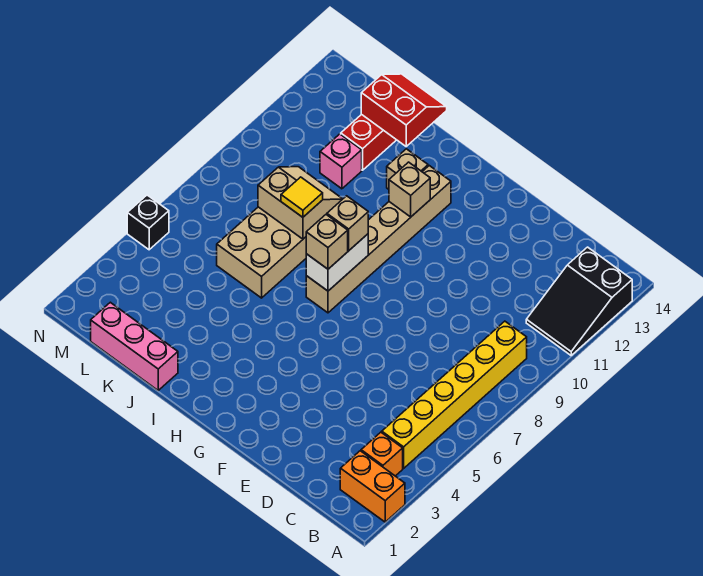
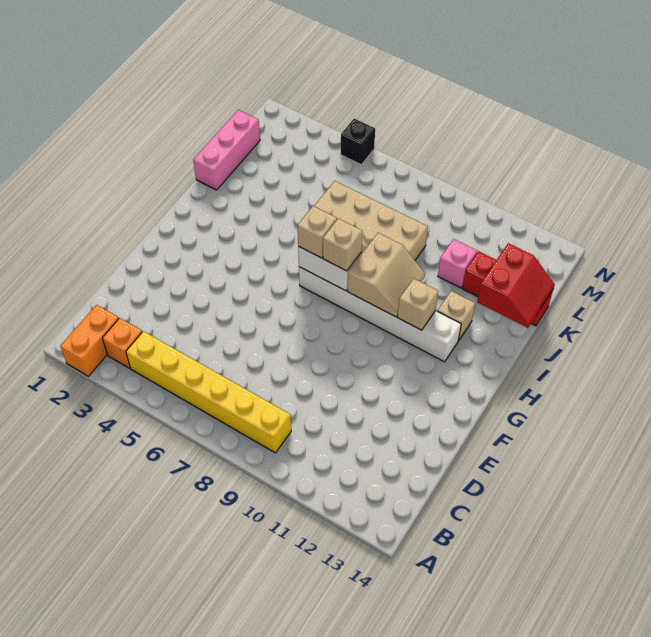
black 2x3 slope [526,247,632,355] -> none
tan 1x6 brick [306,166,451,313] -> white 1x6 brick [299,267,461,362]
tan 2x2 slope [258,167,342,239] -> tan 2x2 slope moved to [348,233,425,317]
yellow 1x1 tile [281,177,323,217] -> none

